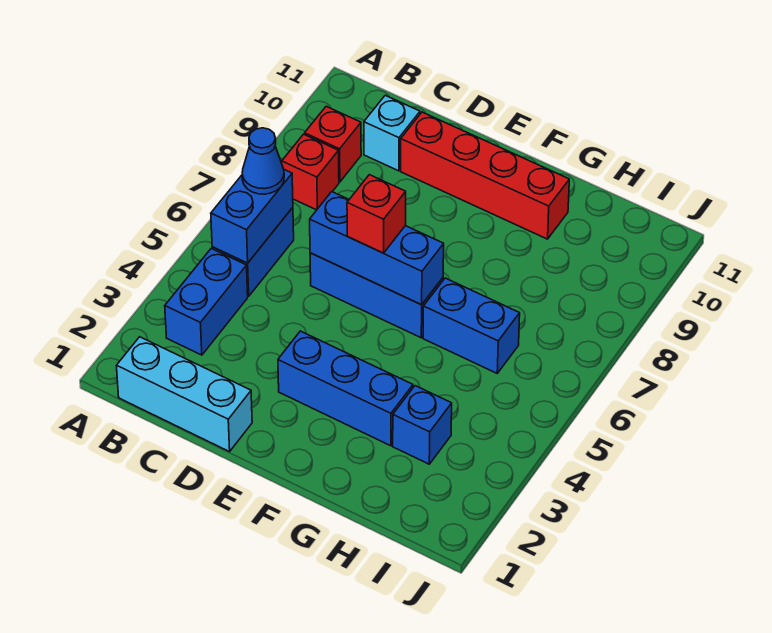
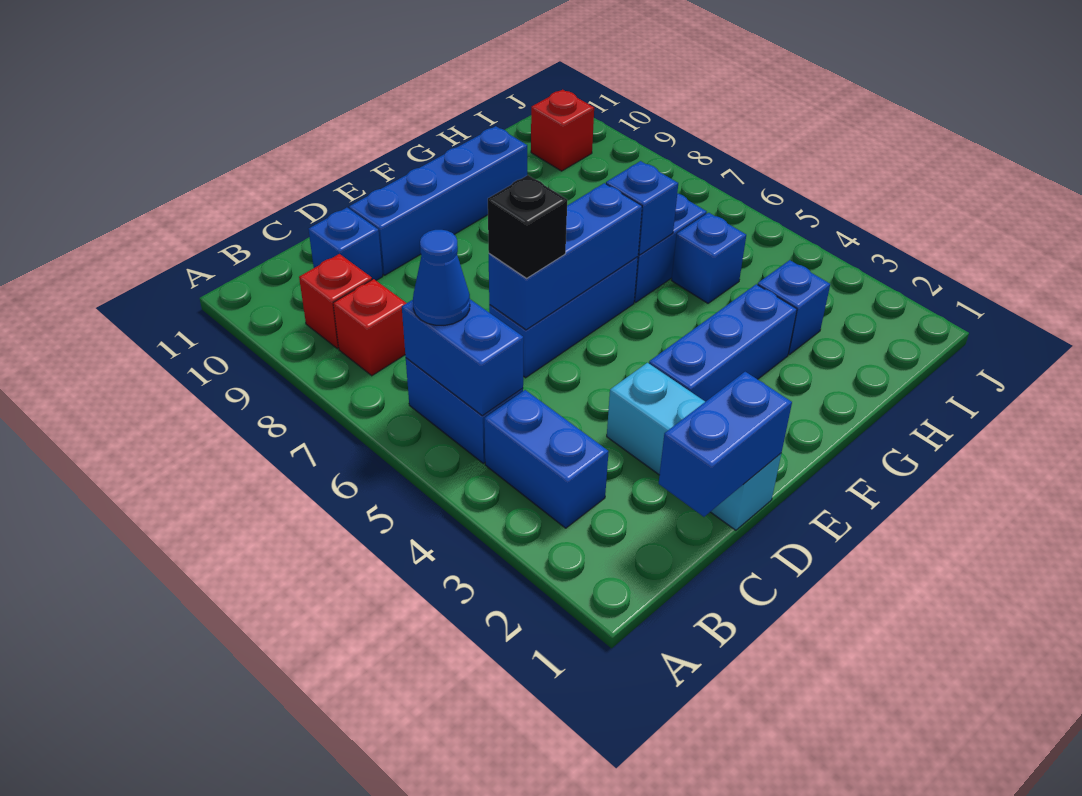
cyan 1x3 brick [116,337,252,452] -> cyan 1x3 brick turned to [607,363,781,530]
none -> blue 1x2 brick [659,372,792,517]
cyan 1x1 brick [364,95,420,171] -> blue 1x1 brick [309,208,383,280]
none -> black 1x1 brick [488,175,567,278]
red 1x4 brick [401,112,569,239] -> blue 1x4 brick [349,126,527,275]
red 1x1 brick [347,175,406,253] -> red 1x1 brick moved to [531,90,594,171]
none -> blue 1x1 brick [606,161,678,255]
none -> blue 1x1 brick [671,213,746,303]

